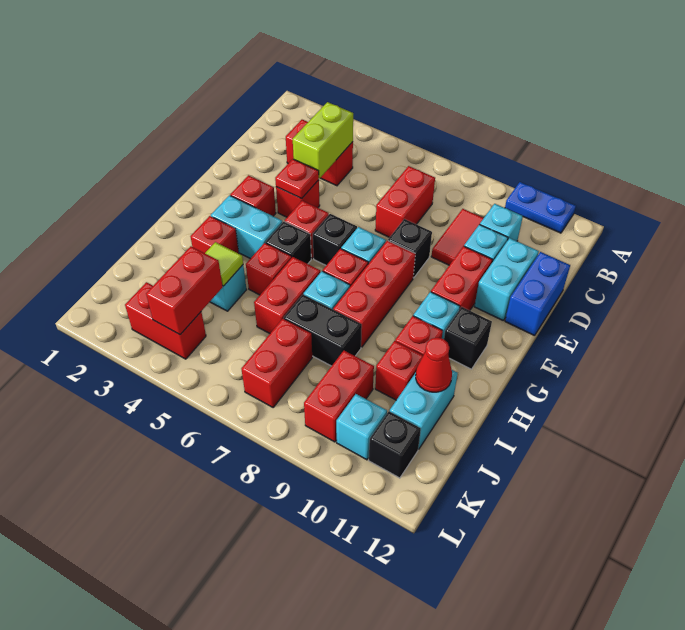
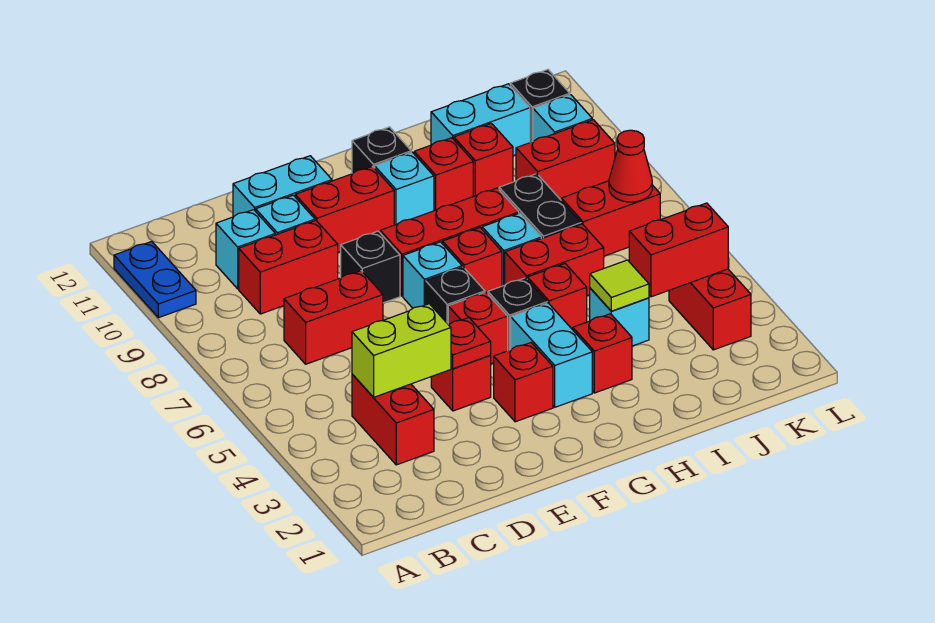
red 1x2 tile [431,209,484,265] -> red 1x2 brick [239,220,338,314]
blue 1x2 brick [505,252,570,336] -> none
red 1x1 cone [416,338,452,392] -> red 1x1 cone moved to [609,130,652,202]

